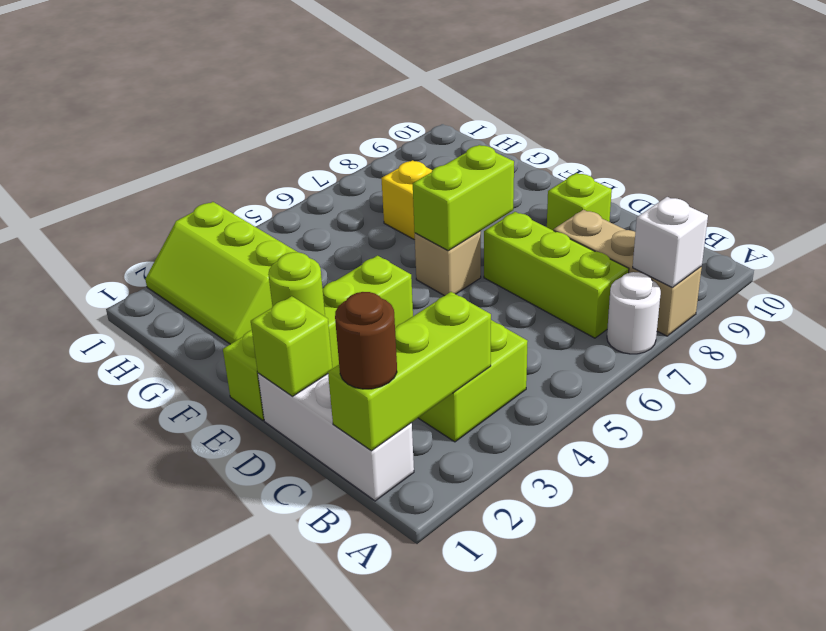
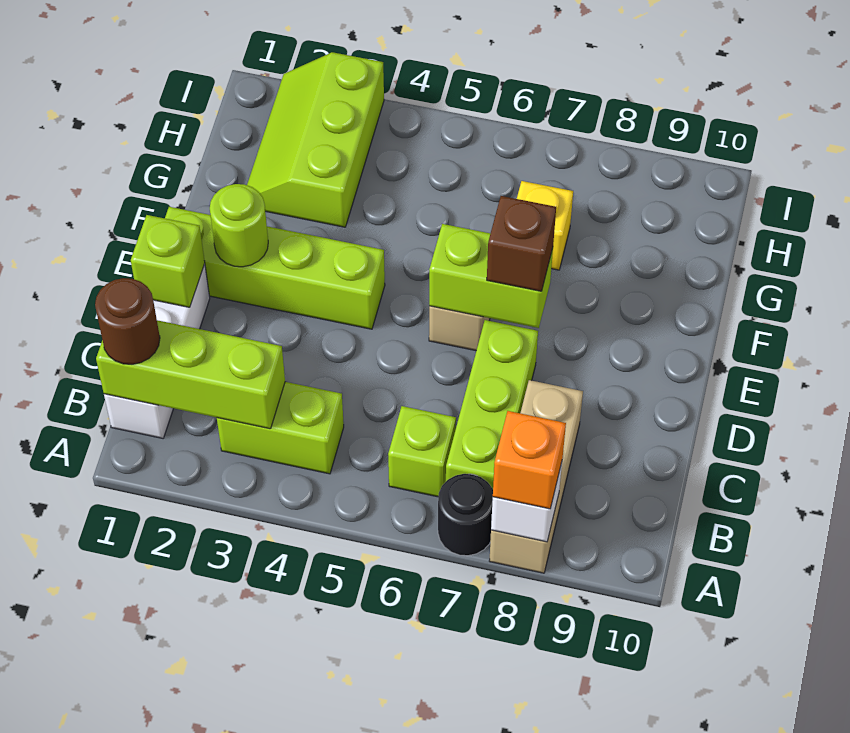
white 1x1 round brick [607,272,661,354] -> black 1x1 round brick [438,474,493,556]
none -> orange 1x1 brick [493,411,566,509]
lime 1x1 brick [547,173,612,231] -> lime 1x1 brick moved to [388,406,456,497]
none -> brown 1x1 brick [487,196,556,291]

